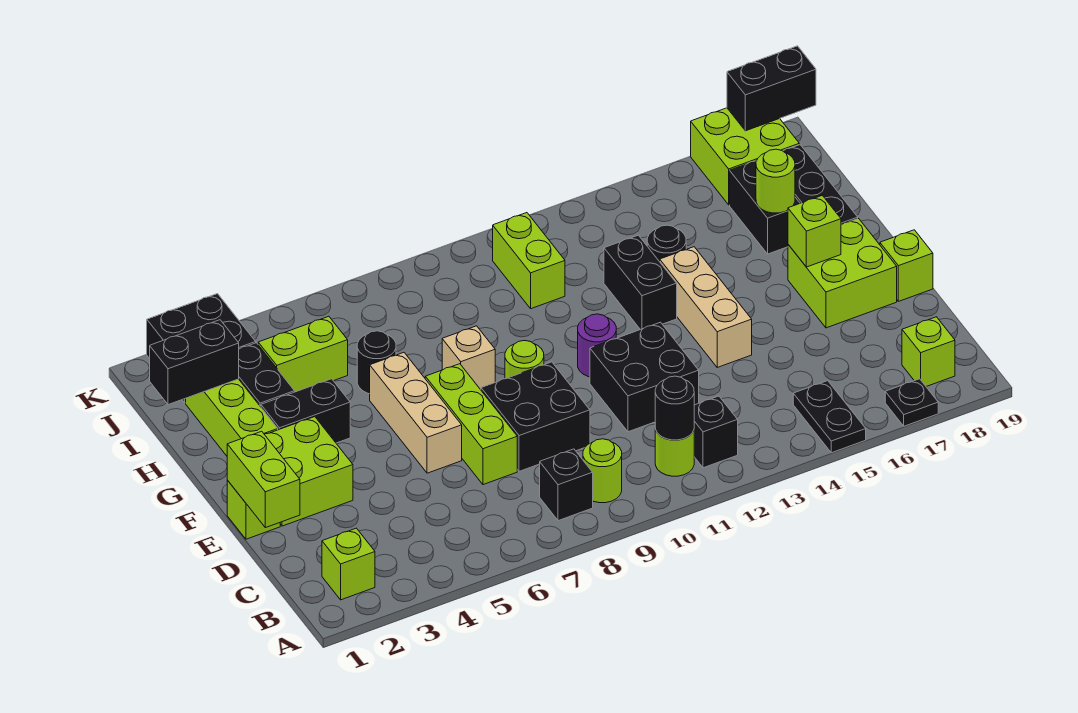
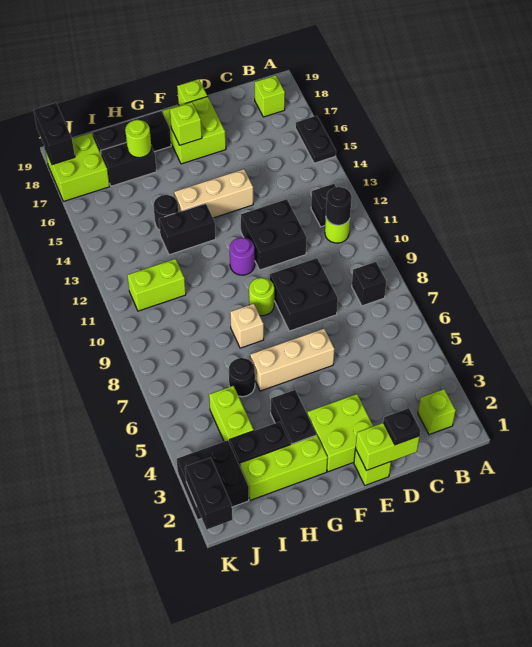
black 1x2 plate [793,381,866,453] -> black 1x2 plate turned to [295,116,336,163]
black 1x1 plate [885,379,938,426] -> black 1x1 plate moved to [383,408,421,445]
lime 1x1 round brick [583,439,622,503] -> none
lime 1x3 brick [425,364,517,485] -> none
black 1x2 brick [150,320,239,405] -> black 1x2 brick moved to [185,457,232,529]

